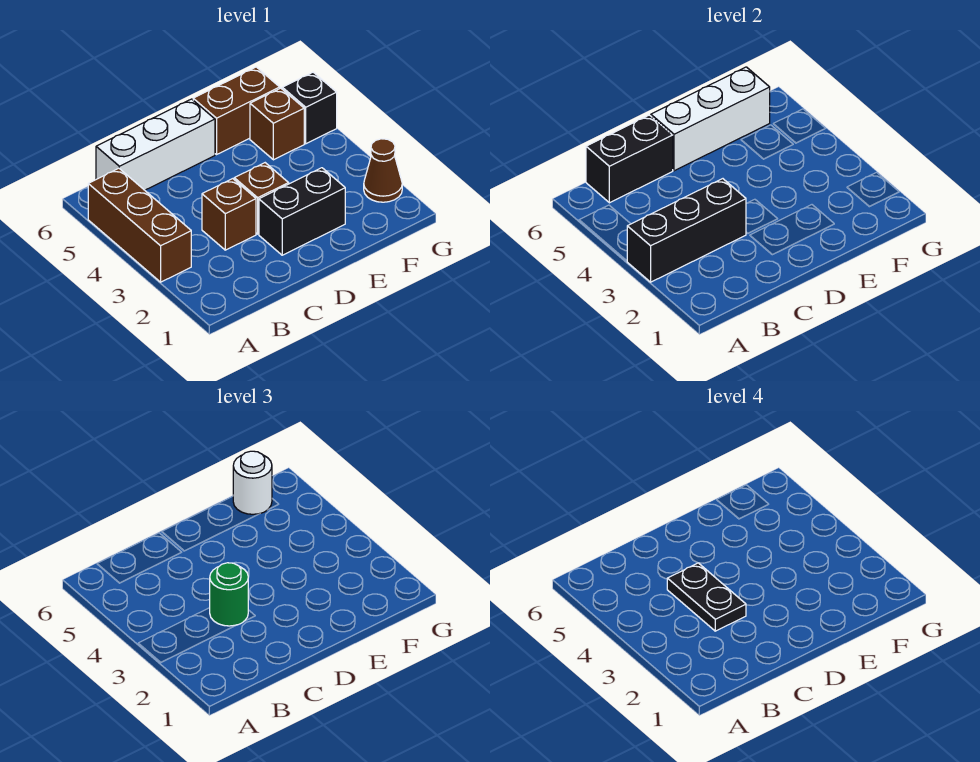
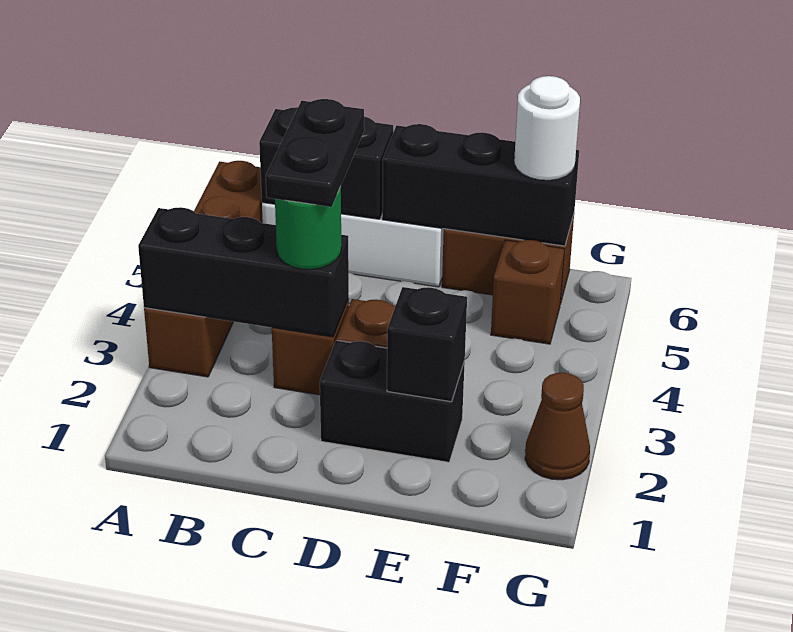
brown 1x3 brick [88,168,191,282] -> brown 1x4 brick [144,161,263,377]
white 1x3 brick [651,67,770,171] -> black 1x3 brick [382,124,579,246]
black 1x1 brick [282,72,337,144] -> black 1x1 brick moved to [387,287,467,402]

